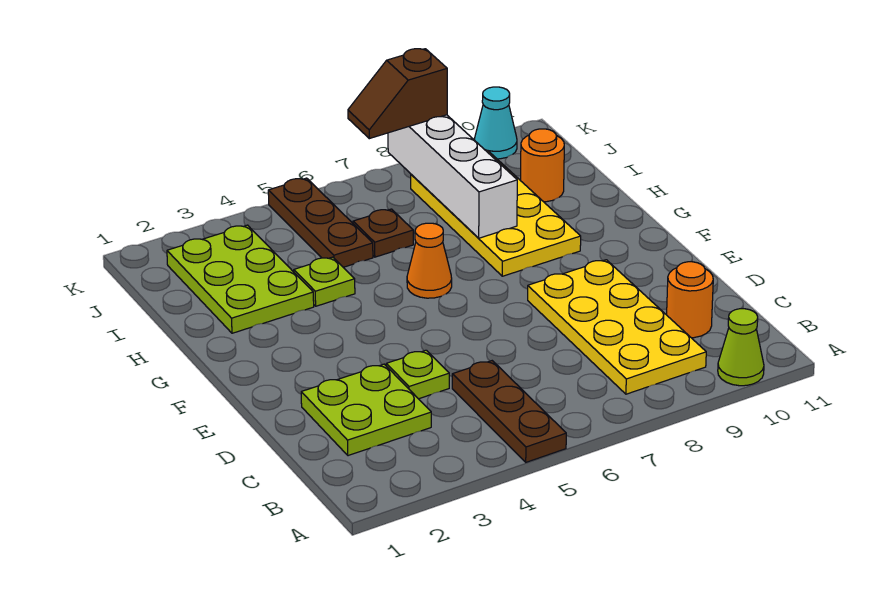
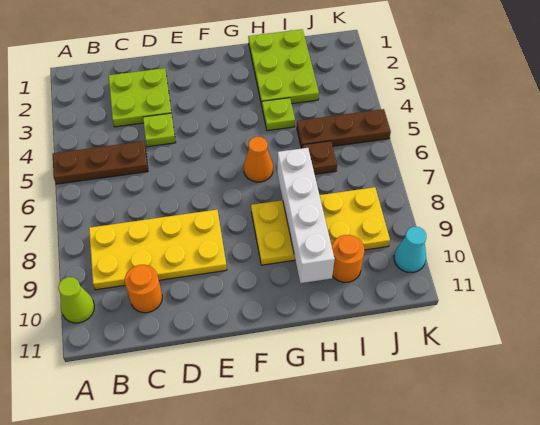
lime 2x3 plate [167,225,314,333] -> lime 2x3 plate turned to [248,29,319,105]
white 1x4 brick [388,115,517,238] -> white 1x4 brick turned to [277,148,335,283]
brown 1x2 slope [348,49,447,139] -> none

